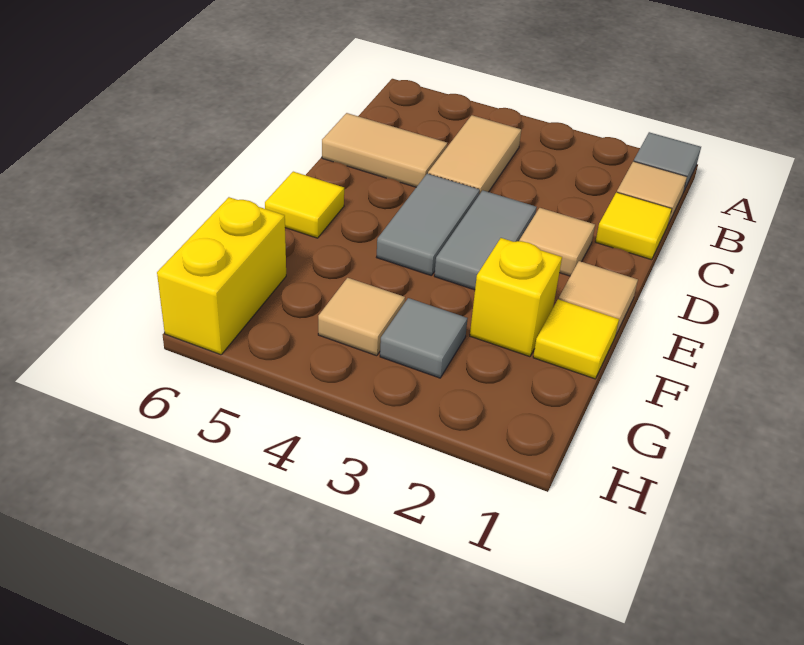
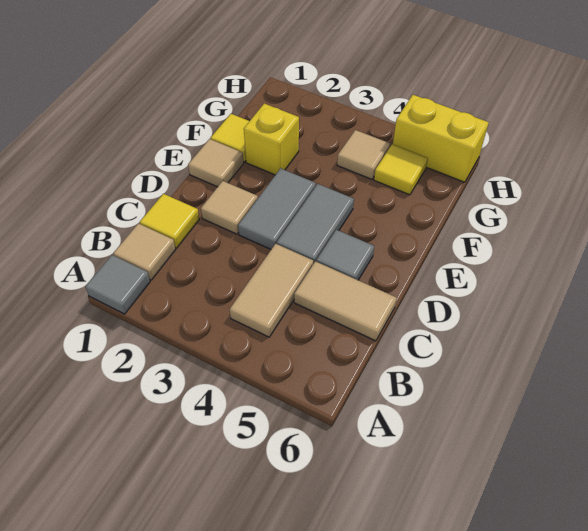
yellow 1x1 tile [265,172,344,238] -> yellow 1x1 tile moved to [374,144,428,195]
grey 1x1 tile [380,298,468,378] -> grey 1x1 tile moved to [316,230,374,280]
yellow 1x2 brick [157,197,286,355] -> yellow 1x2 brick turned to [393,95,489,182]

